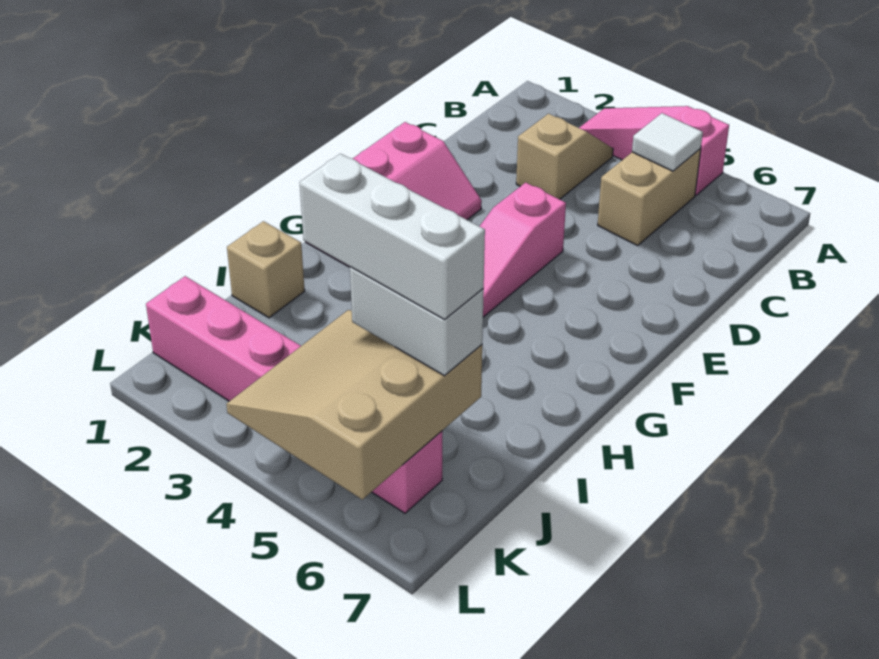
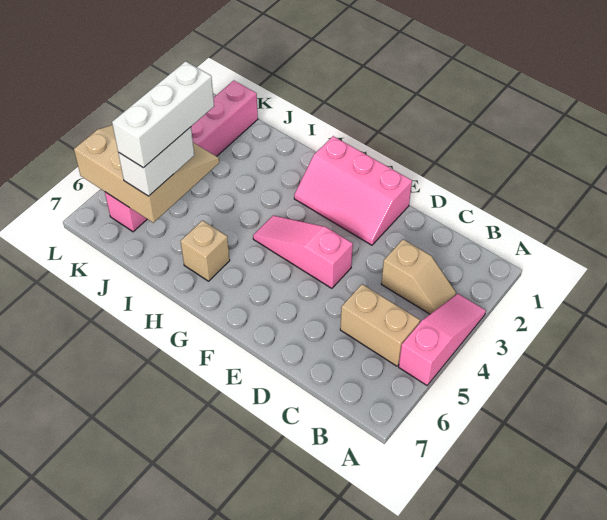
white 1x1 tile [632,113,703,171] -> none
tan 1x1 brick [227,221,305,318] -> tan 1x1 brick moved to [181,220,230,281]

